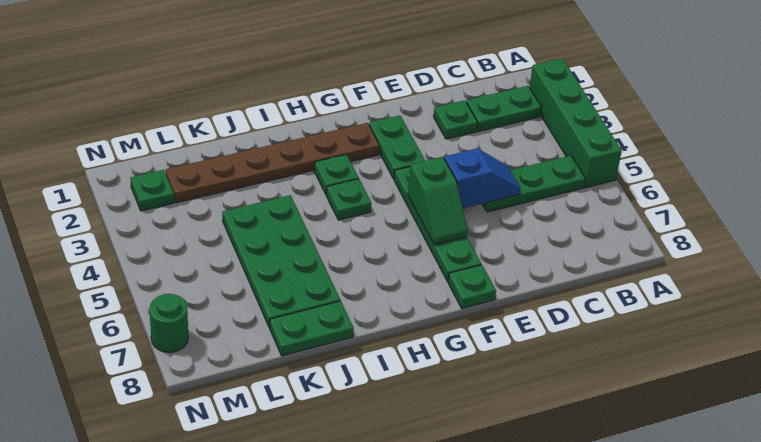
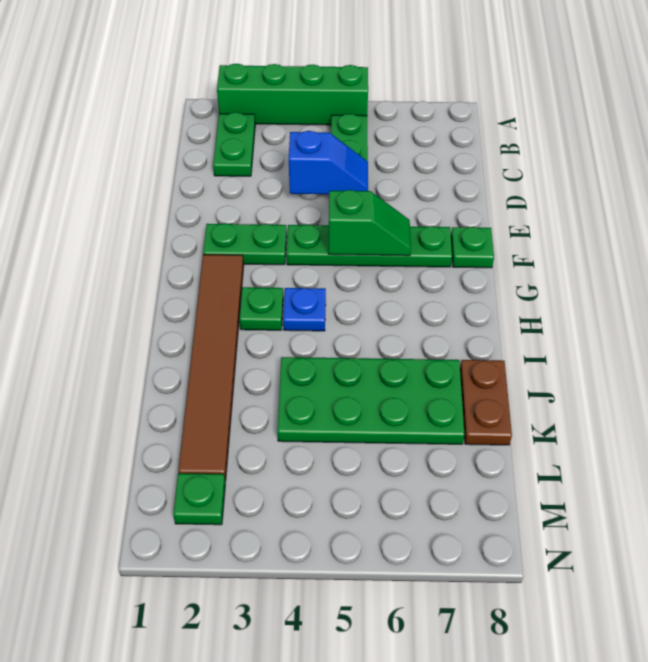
green 1x1 plate [434,100,478,139] -> none
blue 1x2 slope [444,148,521,208] -> blue 1x2 slope turned to [289,131,368,194]
brown 1x6 plate [166,123,380,203] -> brown 1x6 tile [178,255,244,481]
green 1x1 plate [326,179,371,220] -> blue 1x1 plate [283,288,326,331]
green 1x2 plate [270,301,354,356] -> brown 1x2 plate [460,360,512,445]
green 1x1 round brick [149,294,188,352] -> none

